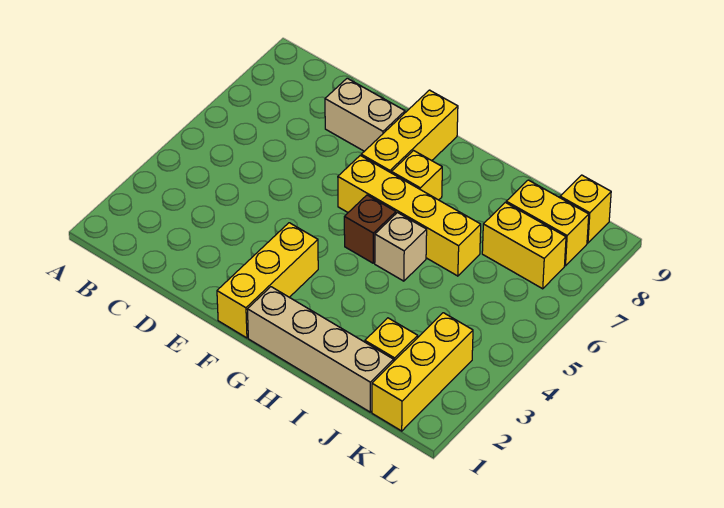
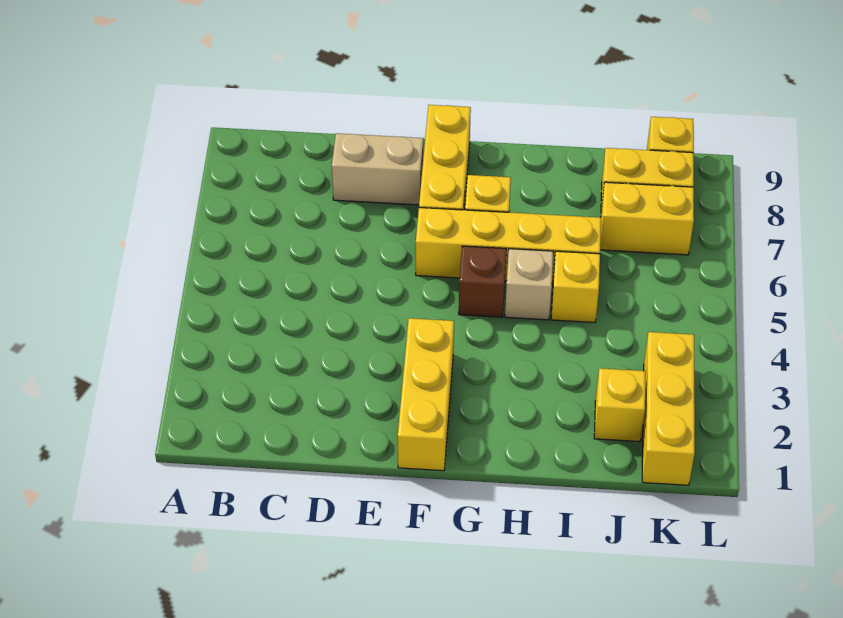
tan 1x4 brick [247,287,394,412] -> none
none -> yellow 1x1 brick [551,251,600,323]

